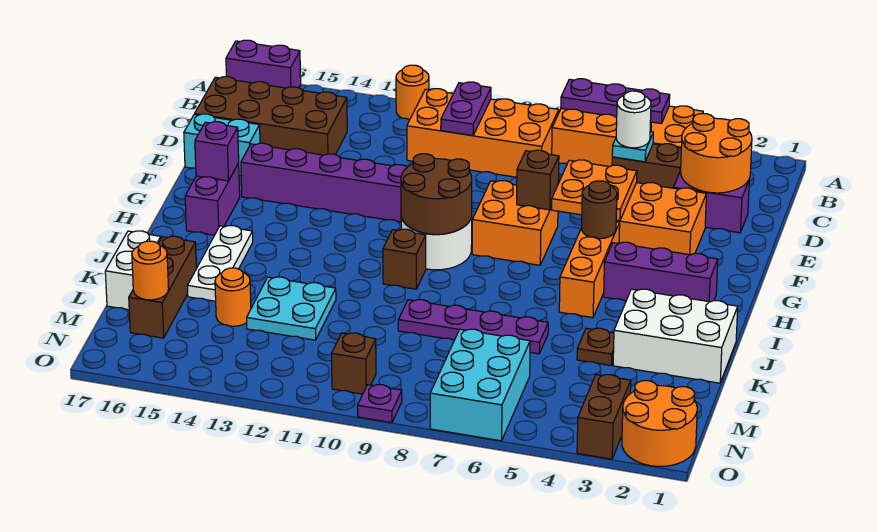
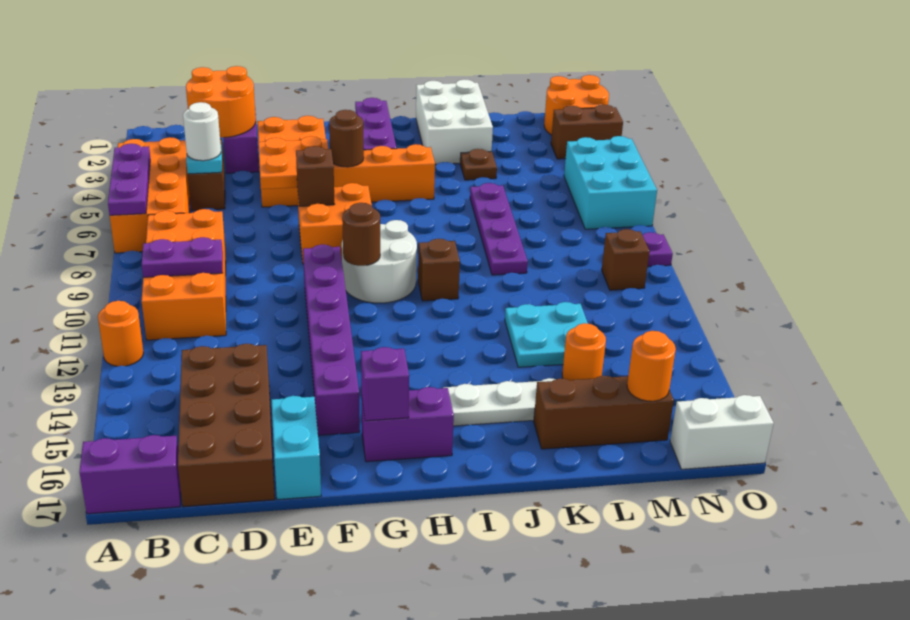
purple 1x2 brick [226,40,301,88] -> purple 1x2 brick turned to [80,435,181,514]
brown 2x2 round brick [401,154,472,234] -> brown 1x1 round brick [342,203,380,266]
white 1x2 brick [105,231,161,310] -> white 1x2 brick moved to [670,395,774,469]
cyan 2x3 brick [430,329,530,441] -> cyan 2x3 brick turned to [564,136,657,229]

